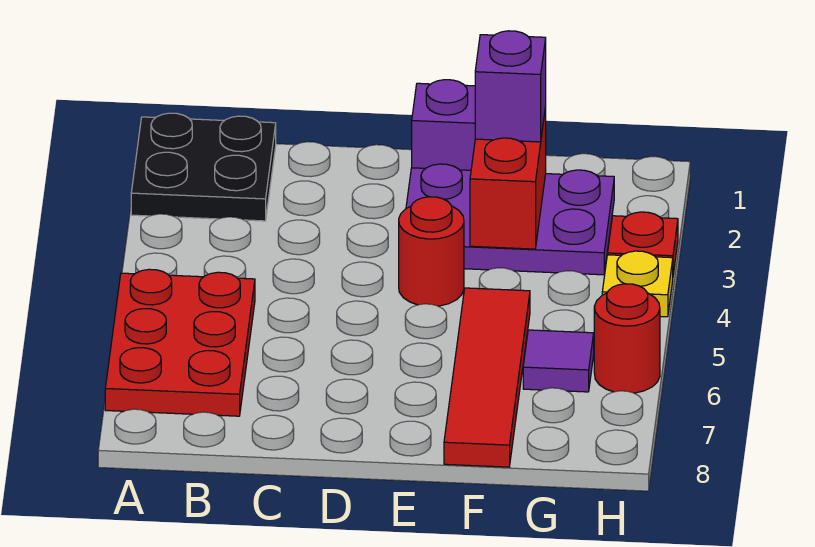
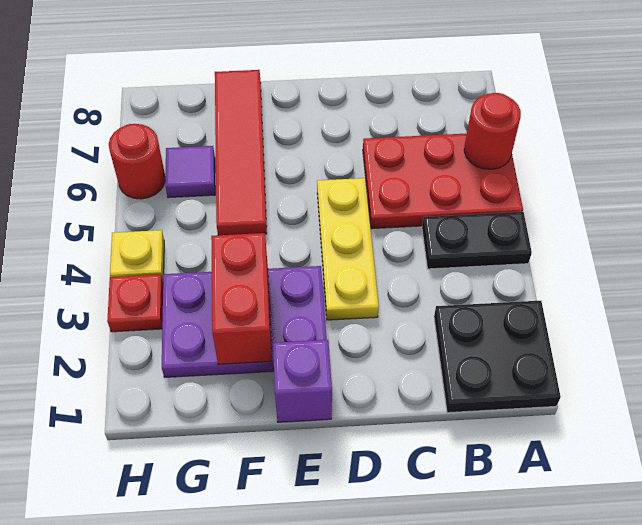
none -> black 1x2 plate [422,212,532,269]
red 2x3 plate [105,269,255,416] -> red 2x3 plate turned to [363,134,523,229]
none -> yellow 1x3 plate [317,178,379,320]
red 1x1 round brick [399,197,464,306] -> red 1x1 round brick moved to [464,93,521,169]
purple 1x1 brick [475,31,546,142] -> none

